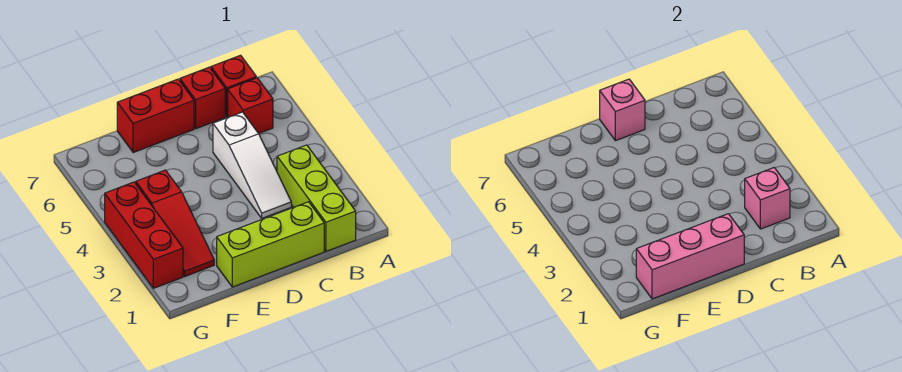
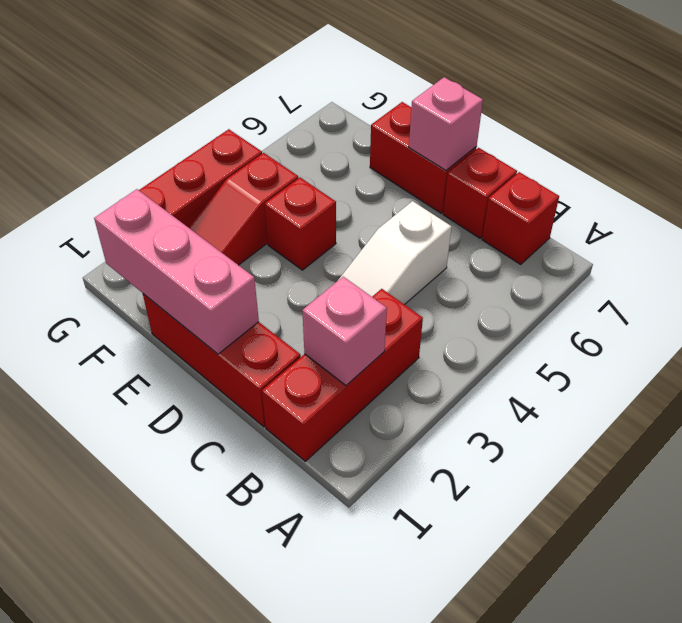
lime 1x3 brick [277,145,356,251] -> red 1x3 brick [262,289,423,461]
red 1x1 brick [228,78,273,134] -> red 1x1 brick moved to [265,178,336,270]
lime 1x3 brick [217,202,324,287] -> red 1x3 brick [143,294,301,427]

